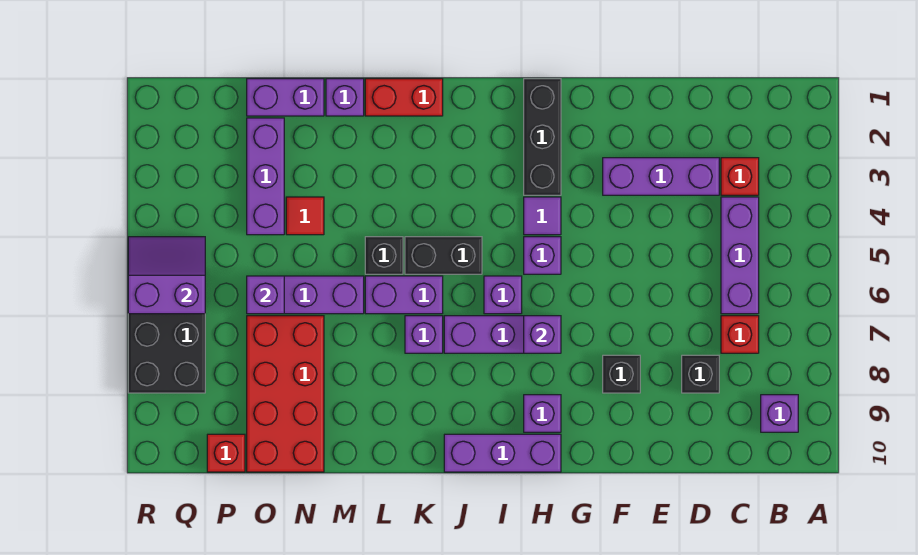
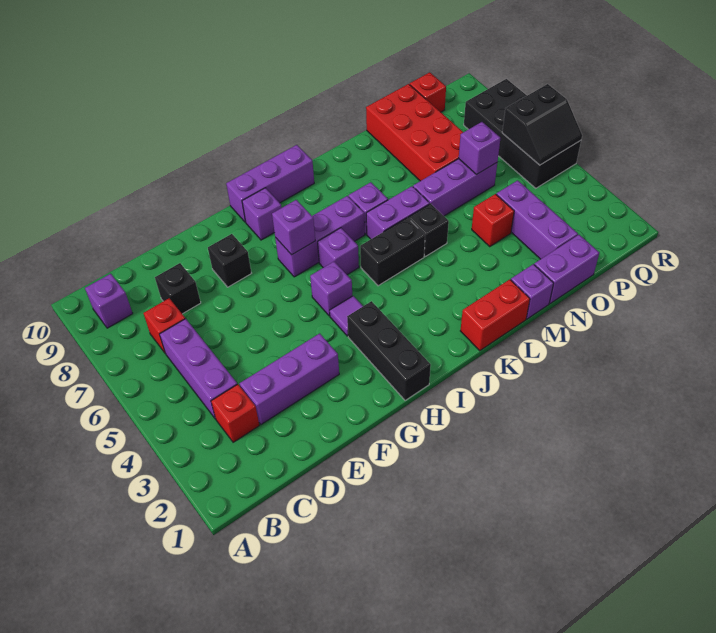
red 1x1 tile [286,197,324,235] -> red 1x1 brick [472,194,514,246]
purple 2x2 slope [128,237,205,314] -> black 2x2 slope [502,84,582,165]

